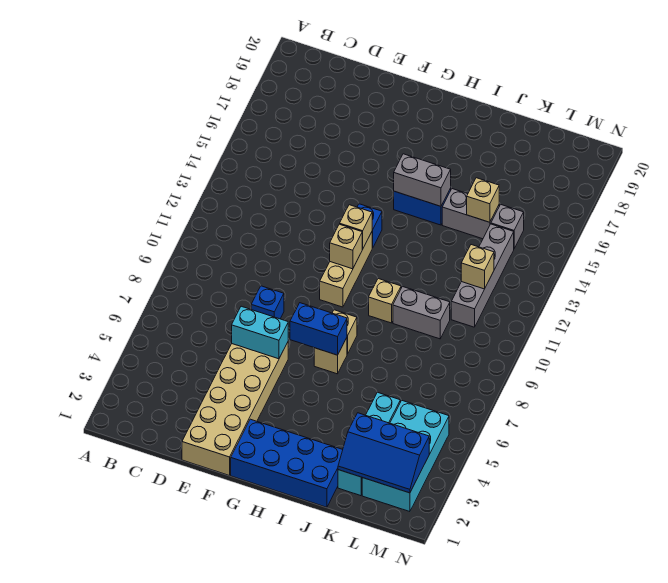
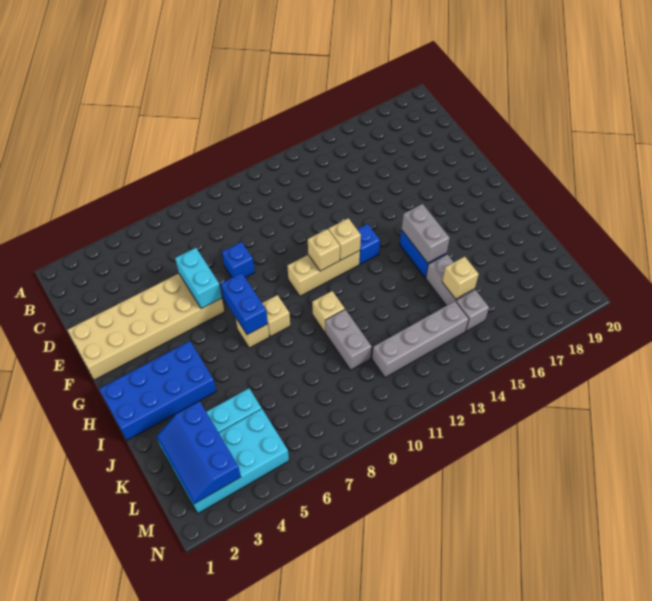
blue 2x4 brick [231,419,343,507] -> blue 2x4 brick turned to [99,341,216,440]
tan 1x1 brick [461,245,494,289] -> none

